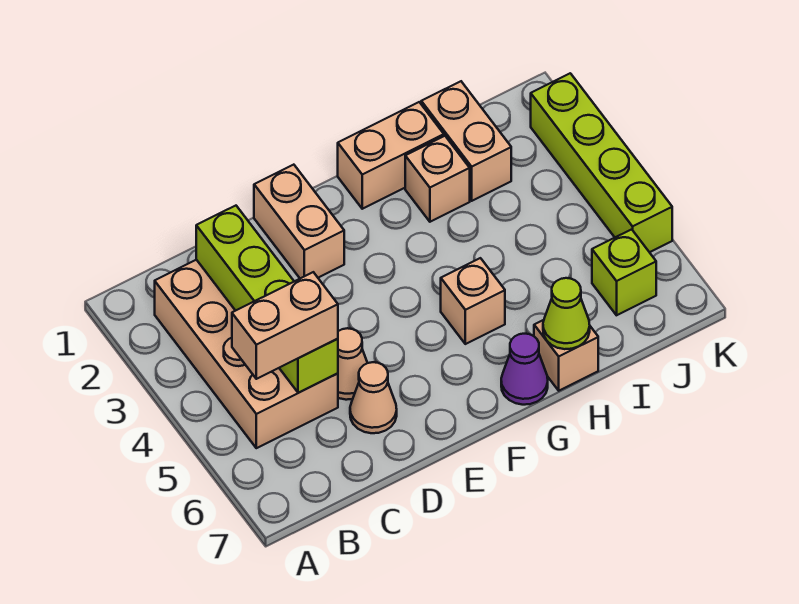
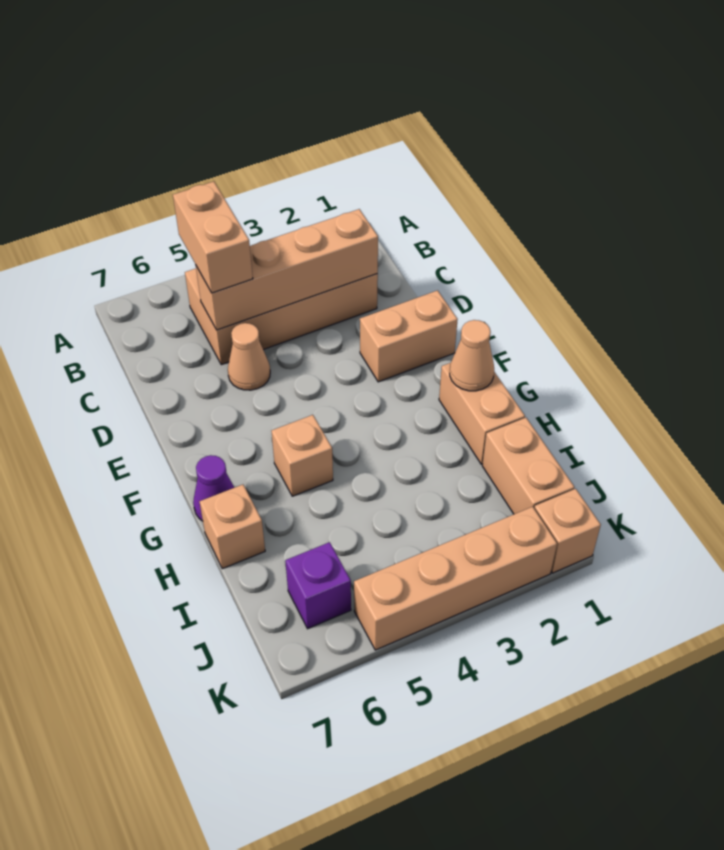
lime 1x4 brick [196,206,338,393] -> tan 1x4 brick [196,209,378,330]
tan 1x1 cone [350,362,397,433] -> tan 1x1 cone moved to [450,320,494,391]
tan 1x1 brick [405,136,470,222] -> tan 1x1 brick moved to [534,489,601,573]
lime 1x1 cone [543,278,590,349] -> none
tan 1x2 brick [421,81,511,201] -> tan 1x2 brick turned to [482,418,574,514]
lime 1x1 brick [592,229,656,315] -> purple 1x1 brick [285,542,351,629]
lime 1x4 brick [531,73,672,252] -> tan 1x4 brick [354,507,557,650]

